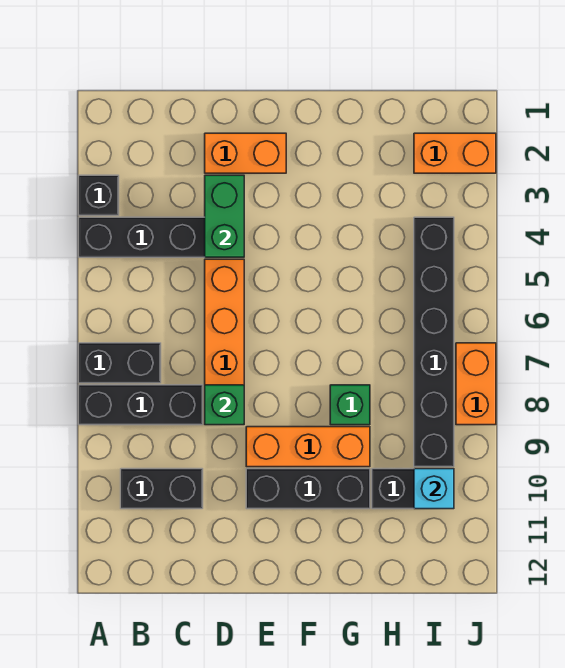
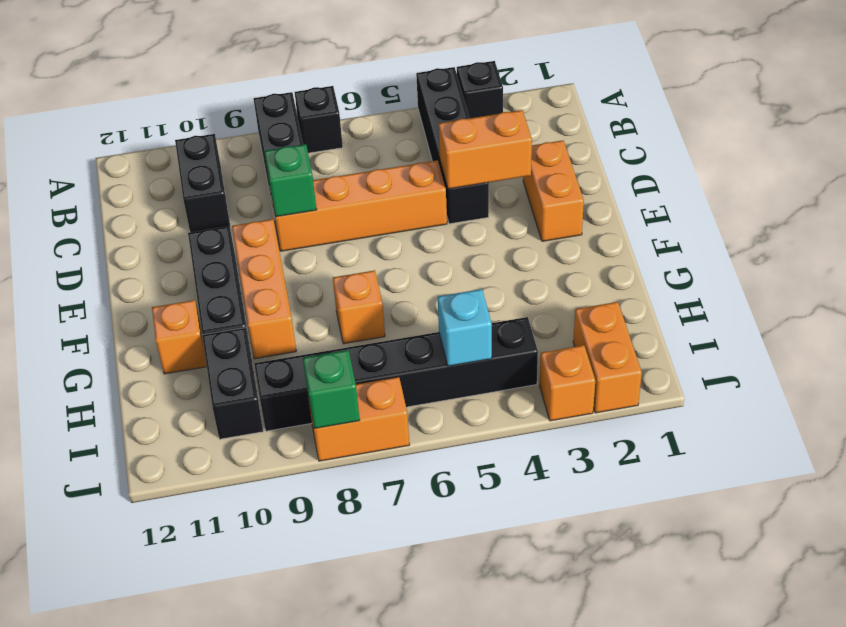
black 1x2 brick [79,343,161,383] -> black 1x1 brick [295,86,343,153]
green 1x2 brick [205,175,244,257] -> orange 1x2 brick [439,110,532,189]
none -> orange 1x1 brick [333,270,385,344]
green 1x1 brick [330,385,370,425] -> green 1x1 brick moved to [303,350,360,429]
none -> orange 1x1 brick [152,300,207,374]
cyan 1x1 brick [414,469,454,509] -> cyan 1x1 brick moved to [438,289,492,366]
none -> orange 1x1 brick [540,345,595,421]

